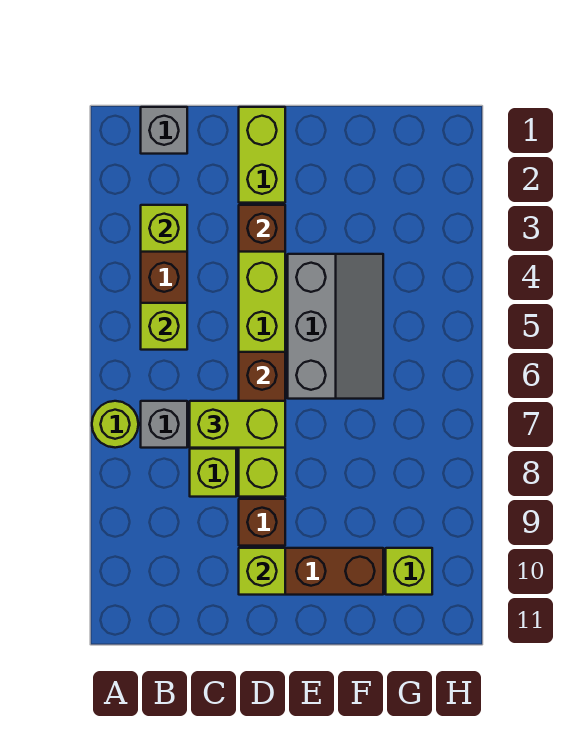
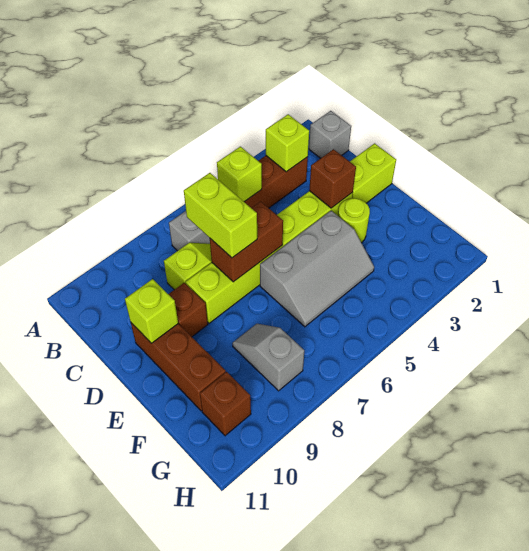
lime 1x1 round brick [92,401,138,448] -> lime 1x1 round brick moved to [338,198,370,243]
none -> grey 1x2 slope [232,324,304,391]
lime 1x1 brick [386,548,432,595] -> brown 1x1 brick [200,372,251,436]

